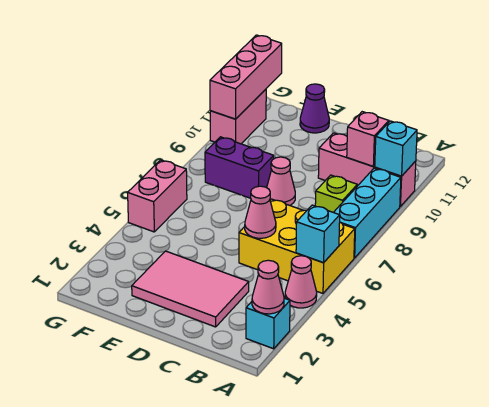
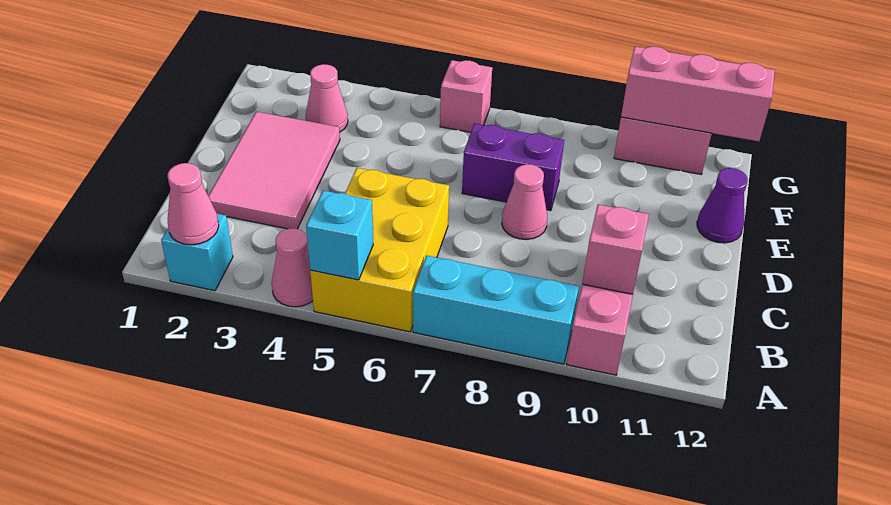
cyan 1x1 brick [375,121,417,176] -> none
lime 1x1 brick [315,175,357,212] -> none
pink 1x1 cone [245,186,276,238] -> pink 1x1 cone moved to [306,64,348,132]
purple 1x2 brick [205,137,274,198] -> purple 1x2 brick turned to [462,124,564,211]
pink 1x2 brick [128,160,187,232] -> pink 1x1 brick [440,60,492,132]

